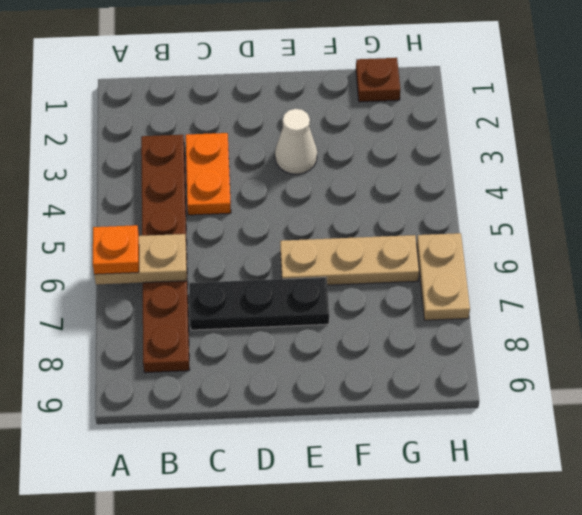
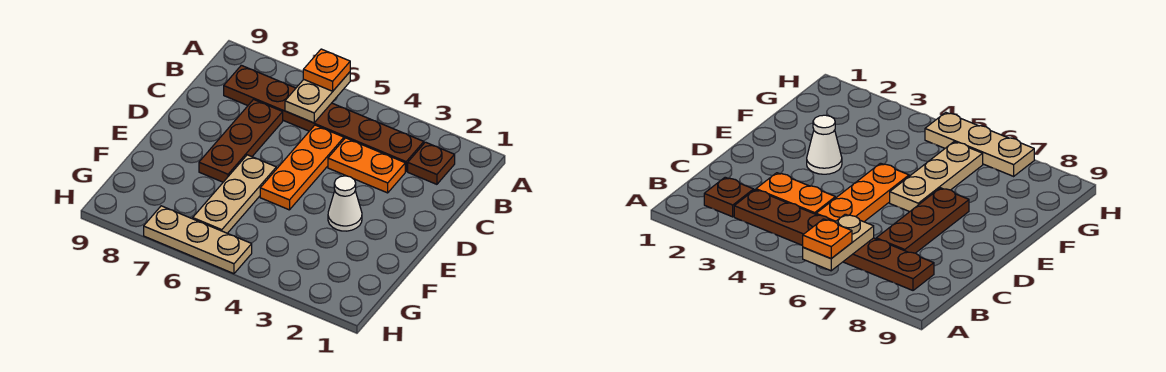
none -> orange 1x3 plate [260,125,344,210]
black 1x3 plate [189,277,329,330] -> brown 1x3 plate [199,100,283,182]
brown 1x1 plate [356,58,400,102] -> brown 1x1 plate moved to [408,142,455,184]
tan 1x2 plate [417,233,470,320] -> tan 1x3 plate [144,206,252,274]

